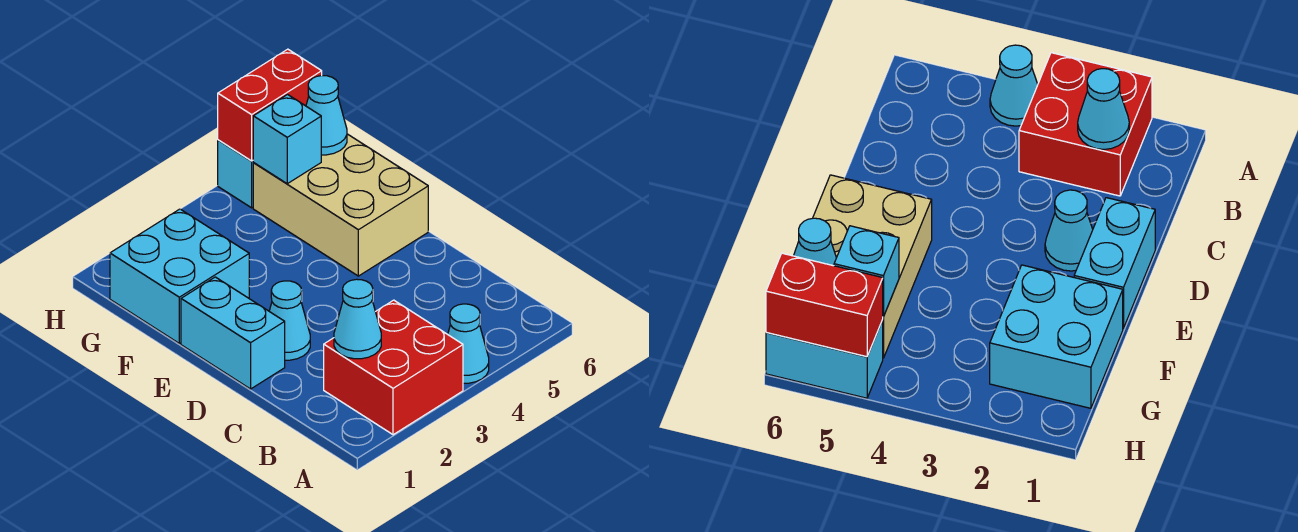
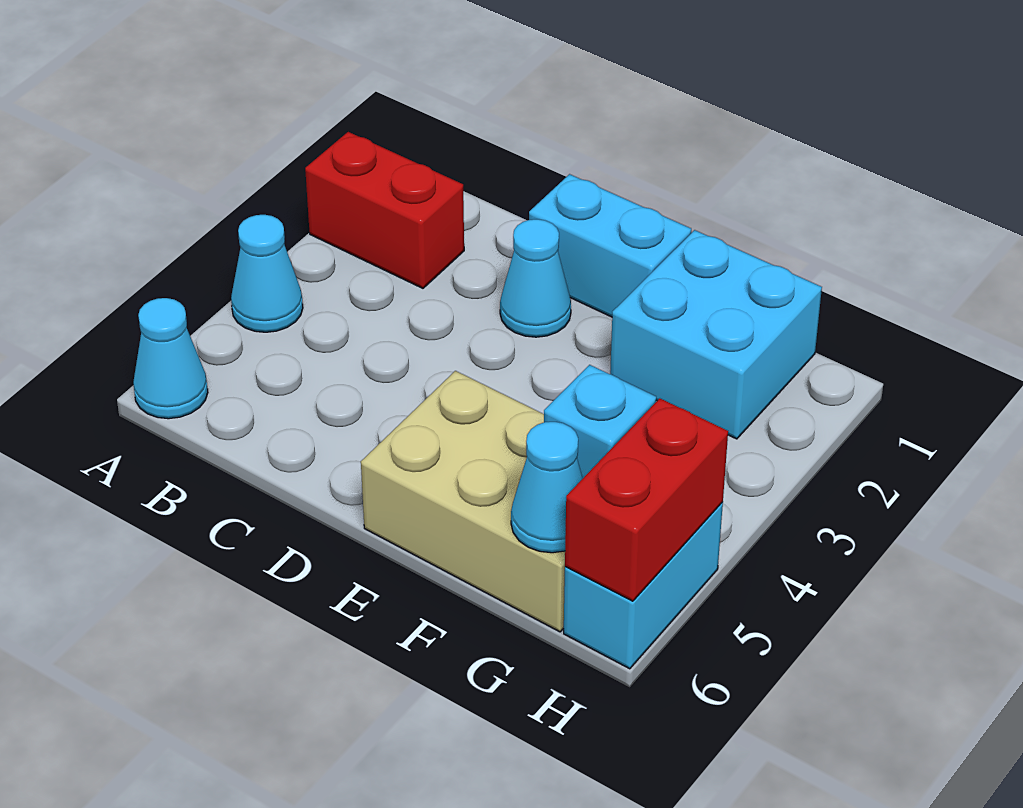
red 2x2 brick [324,300,463,435] -> red 1x2 brick [305,132,464,288]
cyan 1x1 cone [334,279,381,359] -> cyan 1x1 cone moved to [133,298,208,419]

